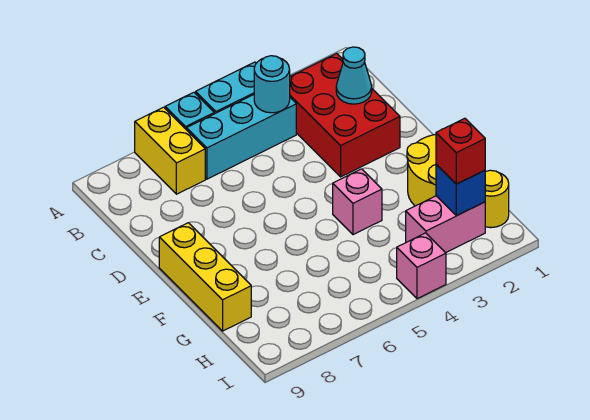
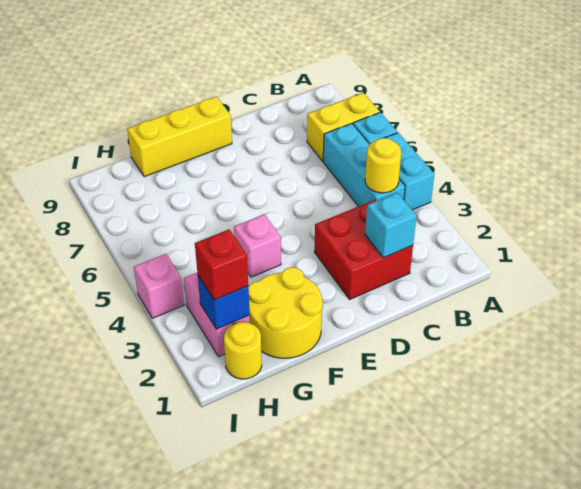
red 2x3 brick [290,54,400,177] -> red 2x2 brick [314,200,413,299]
cyan 1x1 round brick [254,56,290,113] -> yellow 1x1 round brick [365,138,401,193]
cyan 1x1 cone [336,47,372,104] -> cyan 1x1 brick [365,193,417,258]

